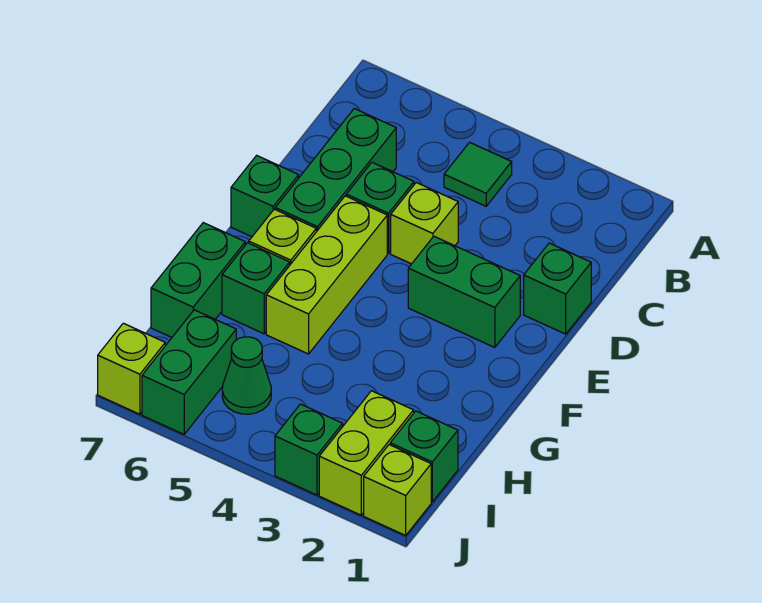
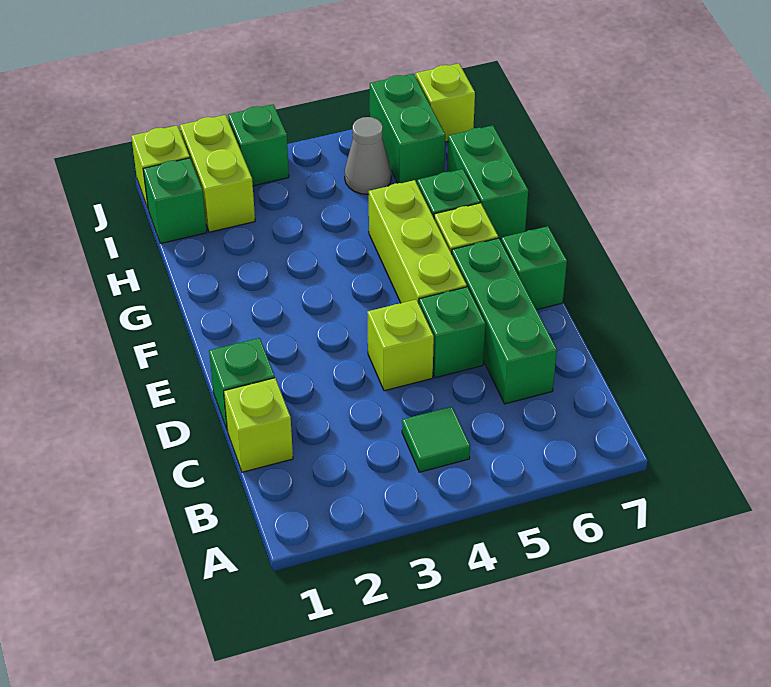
none -> lime 1x1 brick [224,378,293,472]
green 1x2 brick [408,237,520,348] -> none
green 1x1 cone [222,337,271,414] -> grey 1x1 cone [345,117,391,194]

